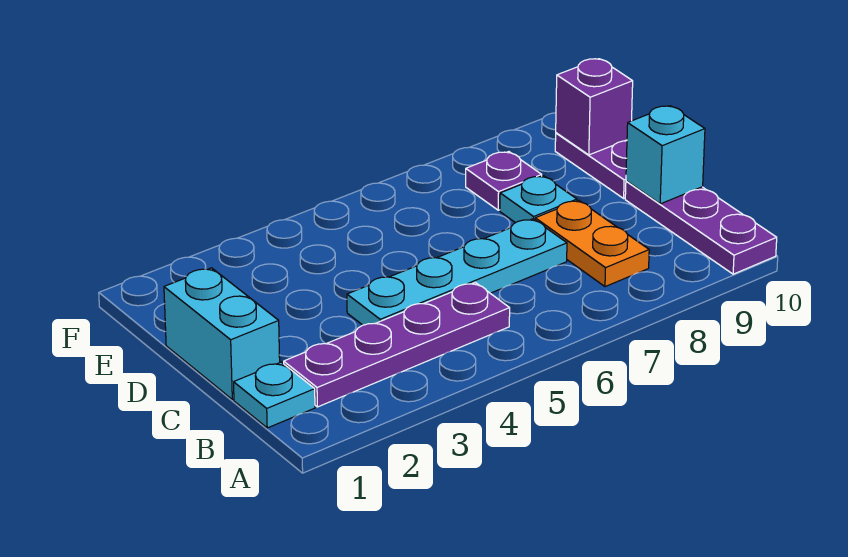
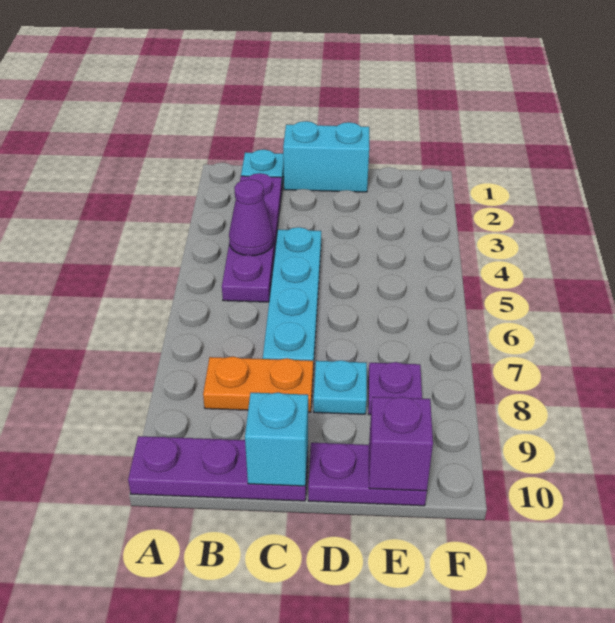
none -> purple 1x1 cone [229,179,274,256]

